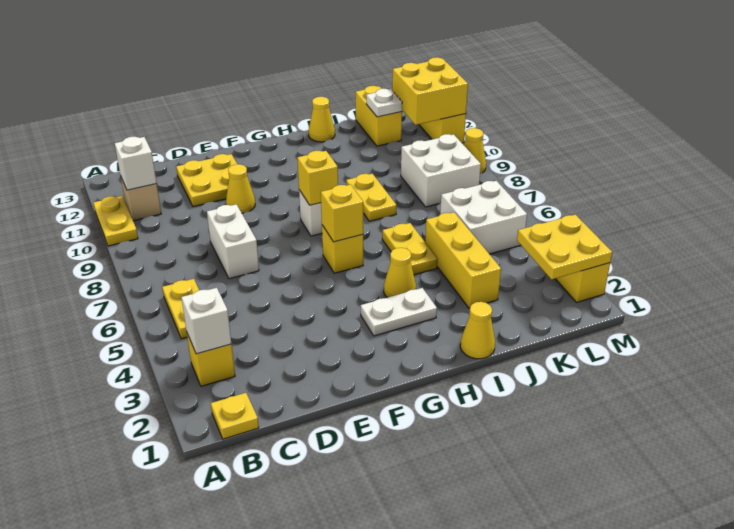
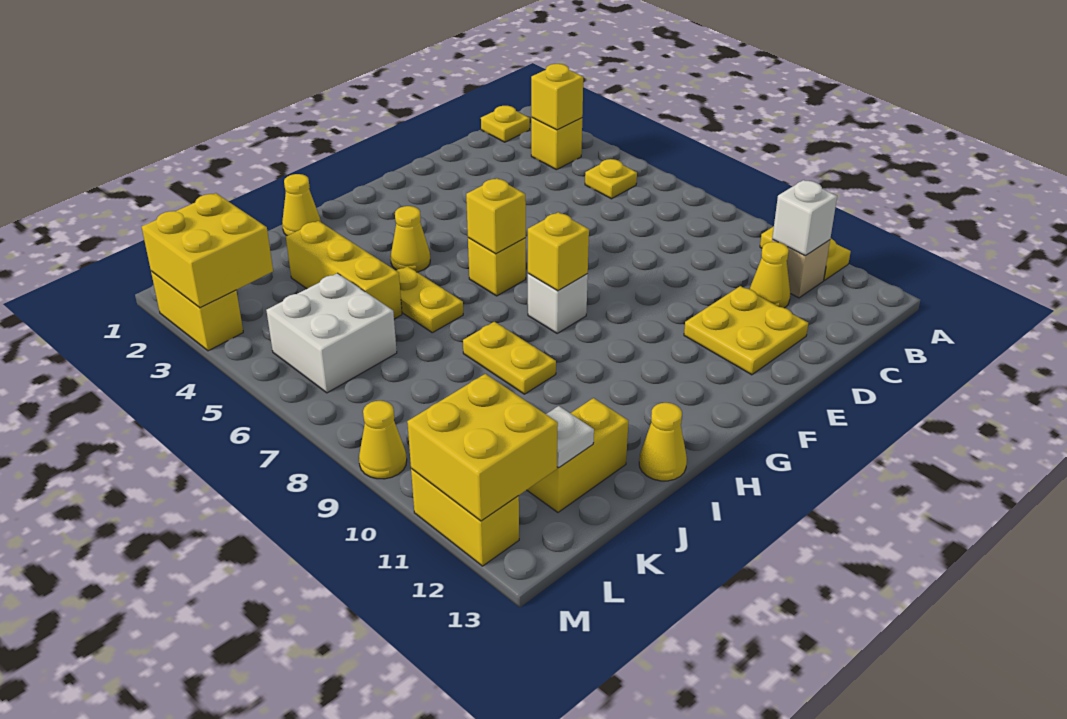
white 1x1 brick [181,288,232,354] -> yellow 1x1 brick [531,64,583,130]
yellow 1x2 plate [162,279,199,339] -> yellow 1x1 plate [585,159,637,199]
white 1x2 brick [207,204,259,279] -> none
yellow 1x1 cone [226,164,255,213] -> yellow 1x1 cone moved to [750,242,790,308]
white 1x2 plate [361,288,437,336] -> none
white 2x2 brick [401,134,481,207] -> none
yellow 1x2 brick [356,86,402,146] -> yellow 1x2 brick turned to [527,398,628,512]
yellow 2x2 plate [517,215,612,279] -> yellow 2x2 brick [142,193,273,308]

